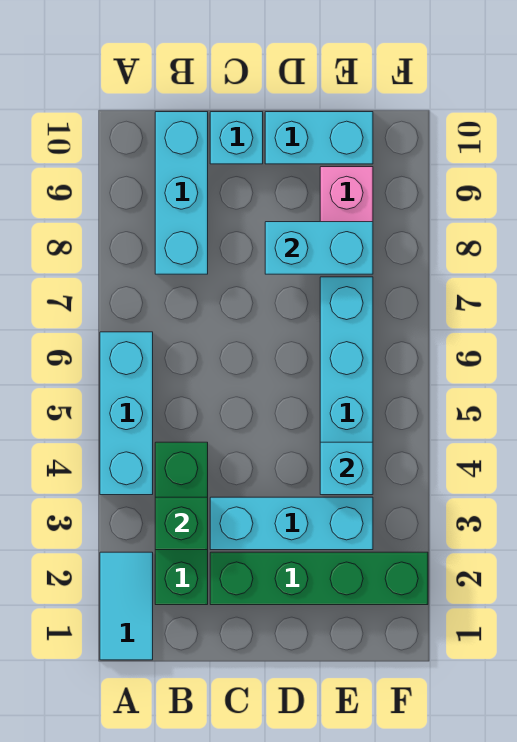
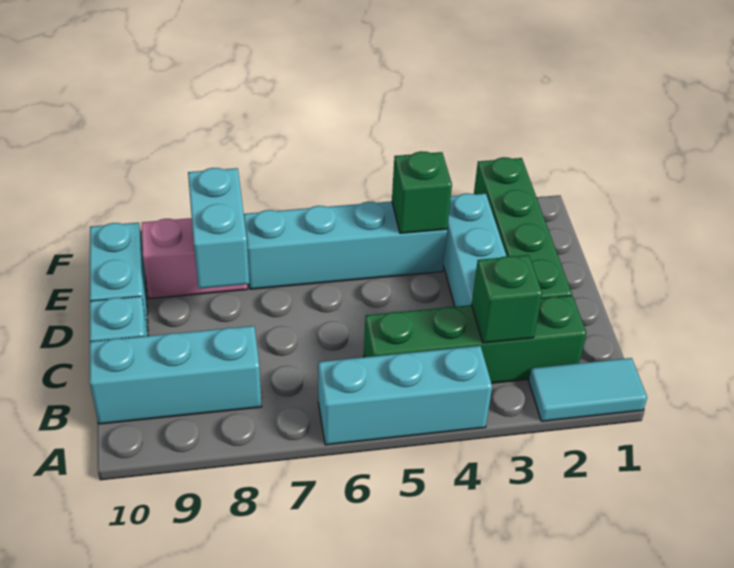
green 1x3 brick [155,442,208,605] -> green 1x4 brick [364,296,587,383]
cyan 1x1 brick [320,442,373,495] -> green 1x1 brick [392,151,452,233]

